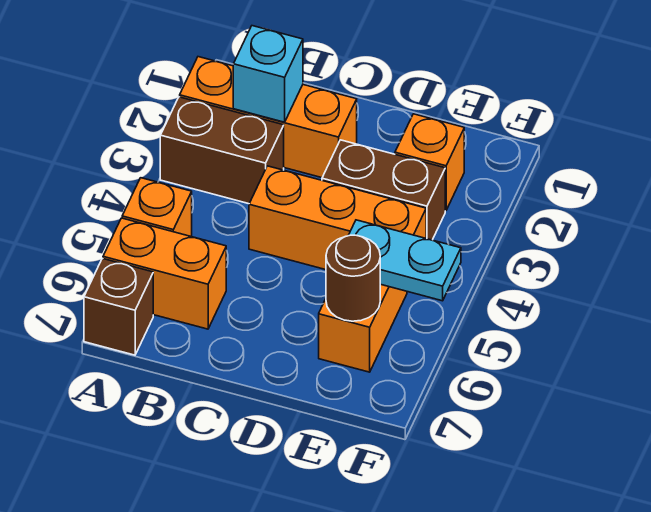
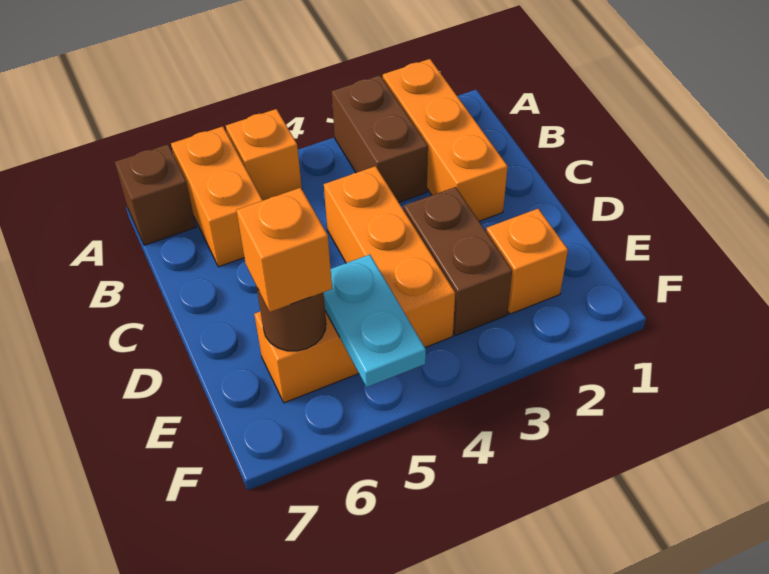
cyan 1x1 brick [233,26,303,122] -> none
none -> orange 1x1 brick [236,188,332,312]

